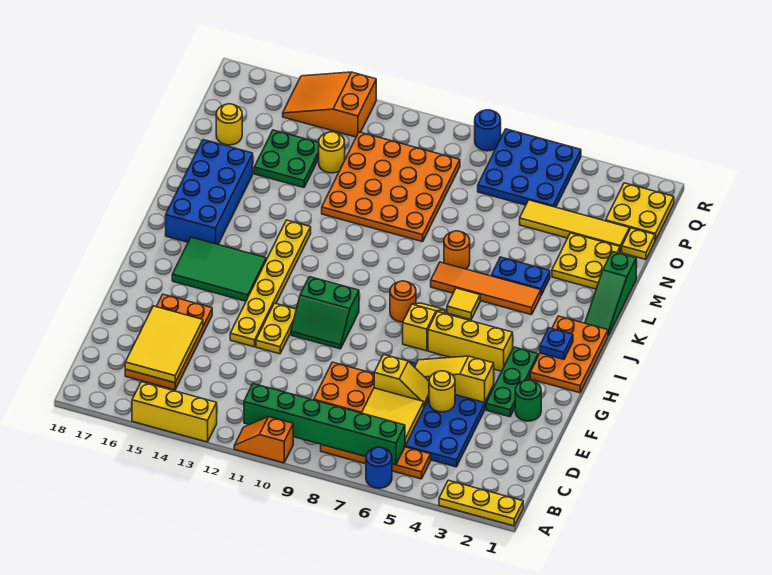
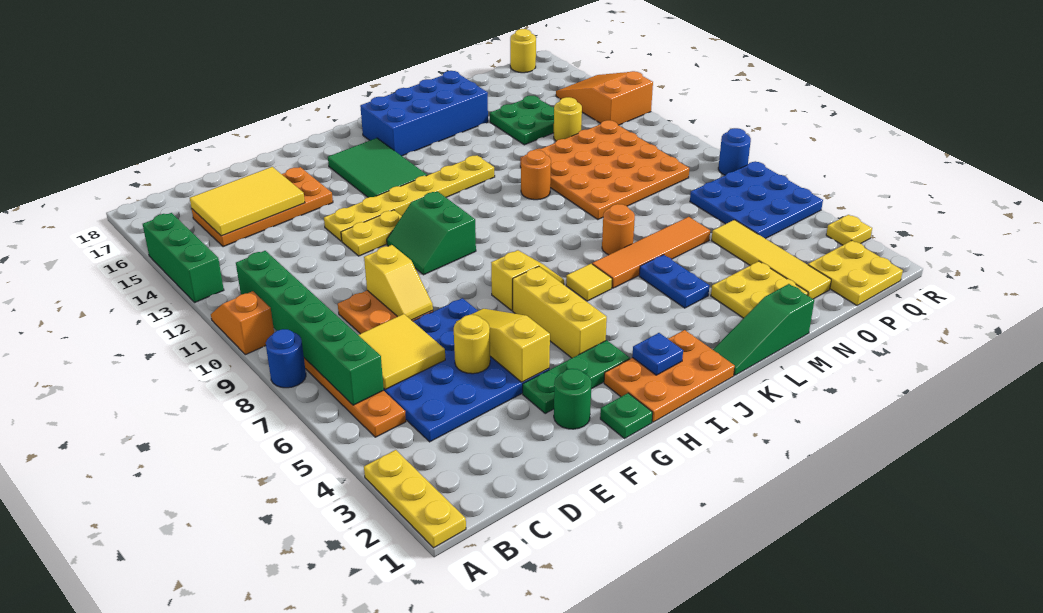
blue 1x1 round brick [366,447,392,488] -> blue 1x1 round brick moved to [266,329,306,388]
yellow 1x3 brick [132,382,217,442] -> green 1x3 brick [143,213,224,302]
yellow 1x2 slope [374,354,429,407] -> yellow 1x2 slope moved to [364,245,433,320]
none -> green 1x1 plate [600,393,653,439]
orange 1x1 round brick [390,281,416,322] -> orange 1x1 round brick moved to [521,150,551,200]
orange 1x4 tile [431,262,541,315] -> orange 1x4 tile turned to [592,217,710,288]
yellow 1x1 plate [622,228,655,260] -> yellow 1x1 plate moved to [826,215,872,245]
yellow 1x1 round brick [216,104,242,145] -> yellow 1x1 round brick moved to [510,29,536,73]

